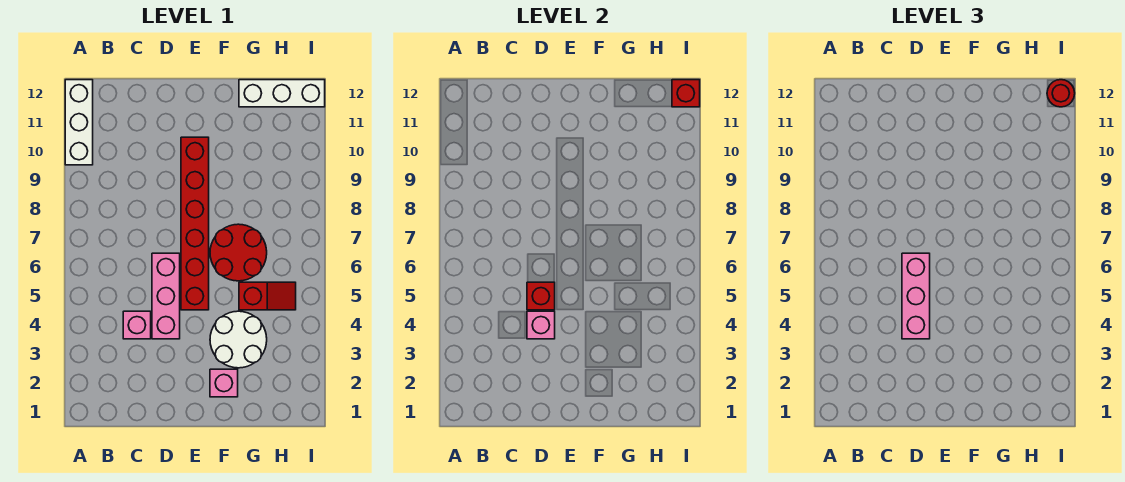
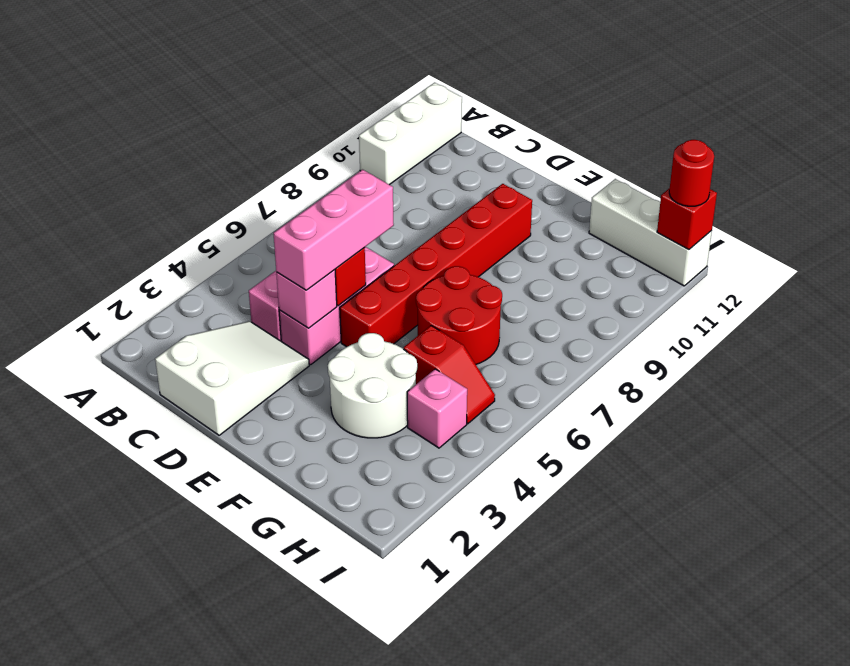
none -> white 2x3 slope [155,321,309,435]
pink 1x1 brick [210,369,238,397] -> pink 1x1 brick moved to [407,369,467,448]

